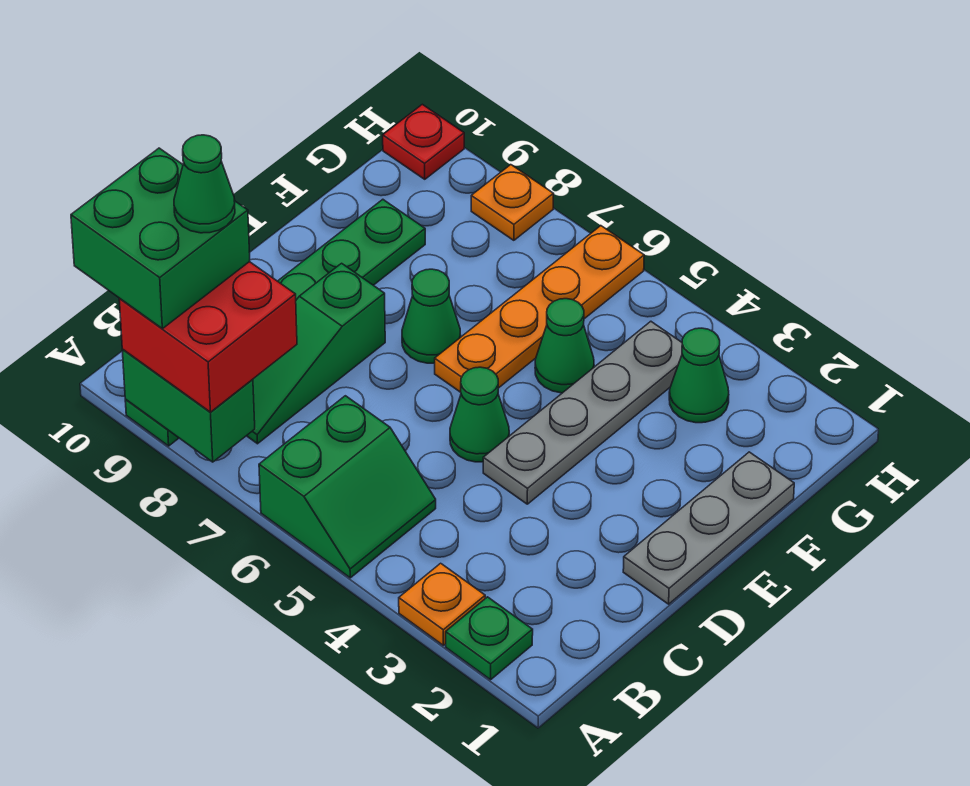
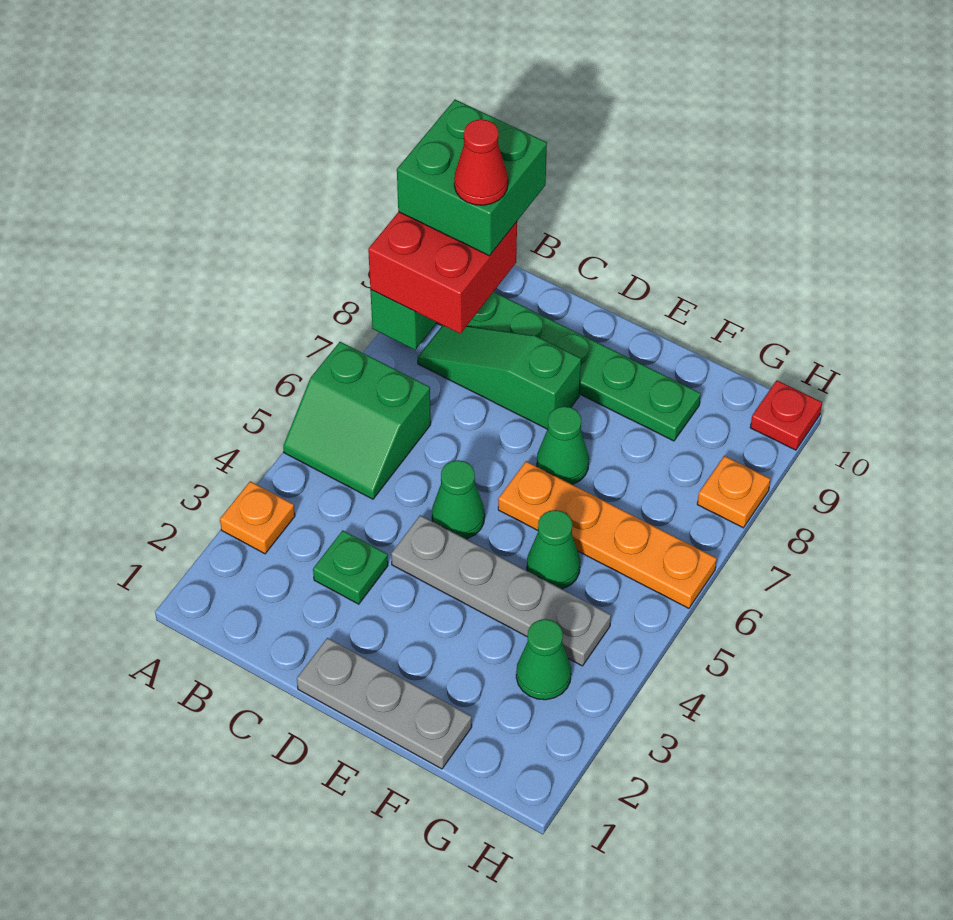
green 1x1 plate [446,597,533,680] -> green 1x1 plate moved to [313,530,388,604]
green 1x1 cone [174,135,235,233] -> red 1x1 cone [454,119,508,205]

